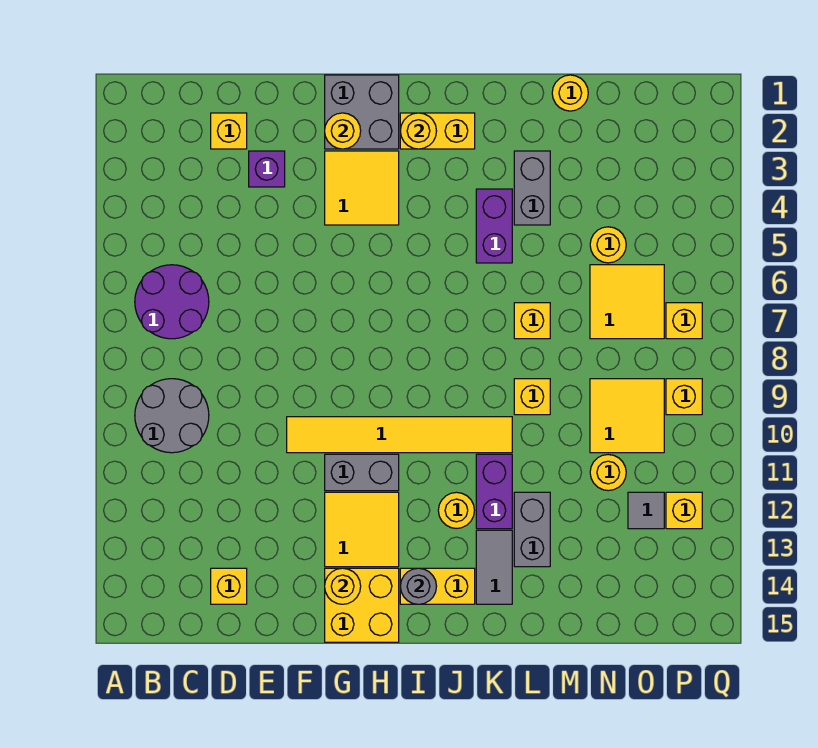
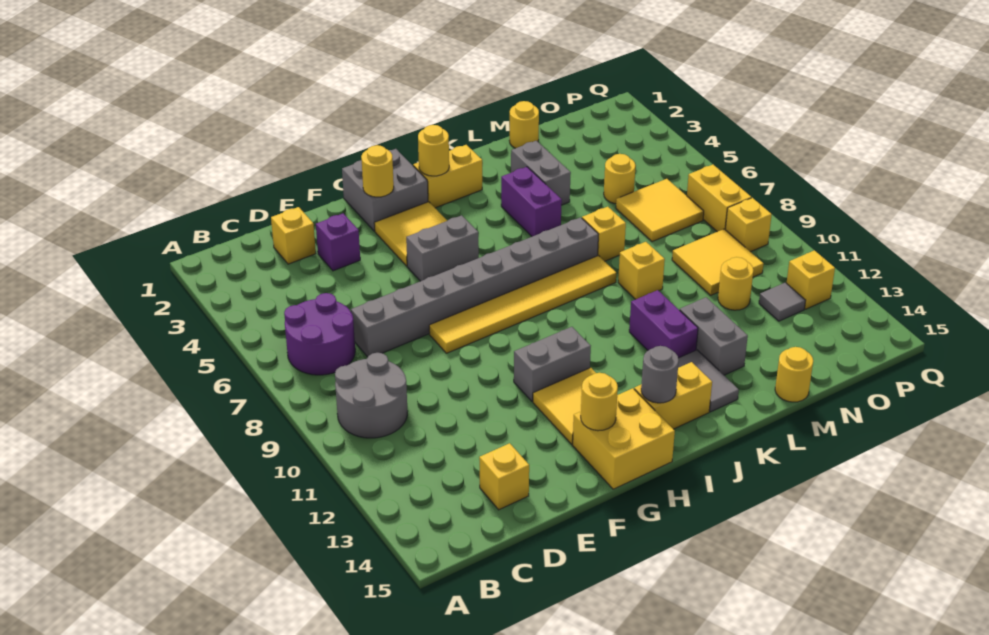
none -> grey 1x8 brick [351,217,598,357]
yellow 1x6 tile [287,417,512,453] -> yellow 1x6 tile moved to [429,255,616,353]
none -> grey 1x2 brick [406,215,479,281]
yellow 1x1 round brick [438,492,474,529] -> yellow 1x1 round brick moved to [775,347,813,402]
yellow 1x1 brick [666,303,702,339] -> yellow 1x2 brick [687,165,751,232]

